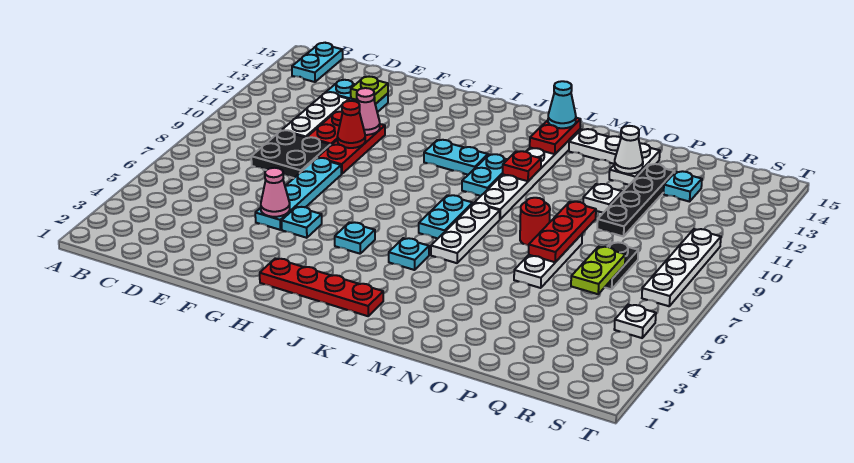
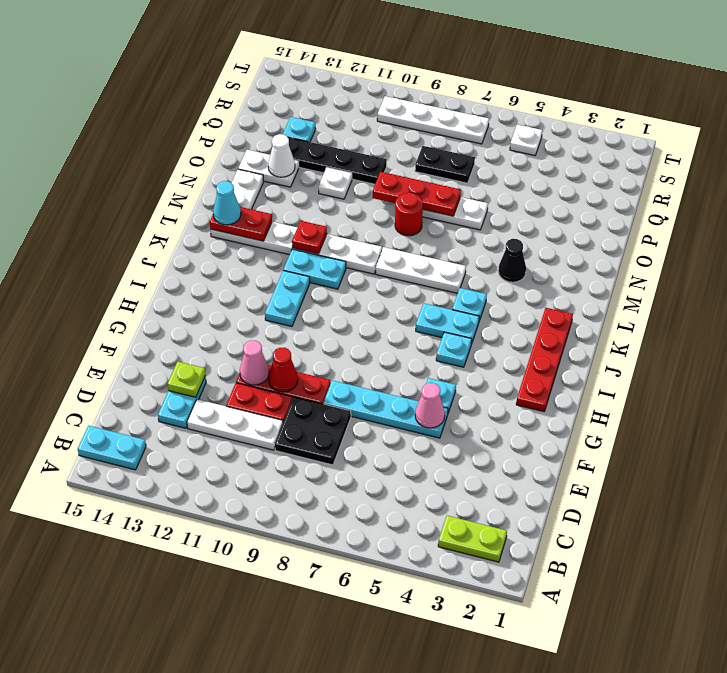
cyan 1x2 plate [419,195,473,238] -> cyan 1x2 plate moved to [416,303,479,344]
none -> black 1x1 cone [498,239,526,282]
lime 1x2 plate [571,247,625,294] -> lime 1x2 plate moved to [438,516,507,562]

